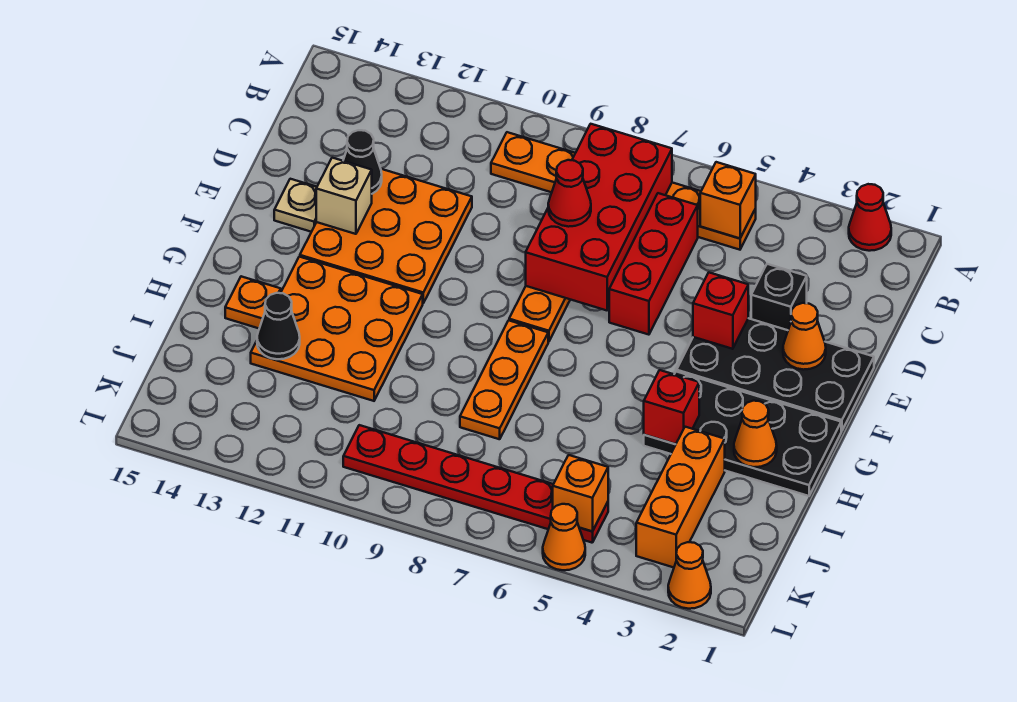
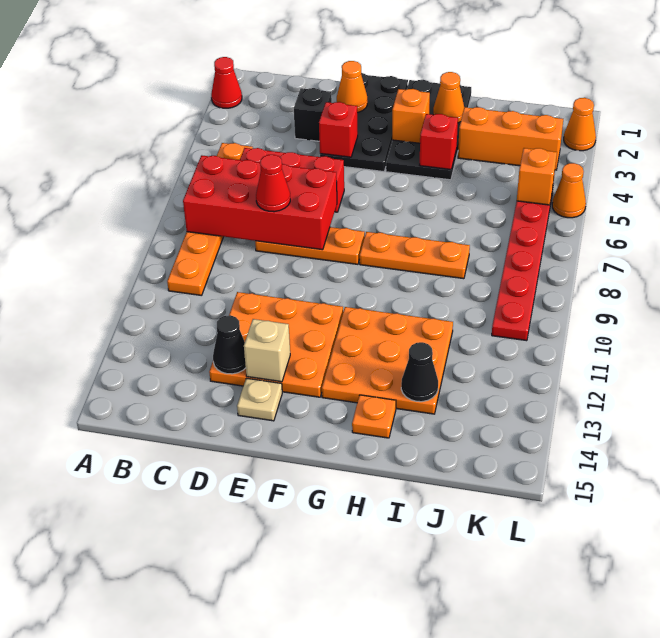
orange 1x1 brick [700,162,756,238] -> orange 1x1 brick moved to [392,89,430,143]

